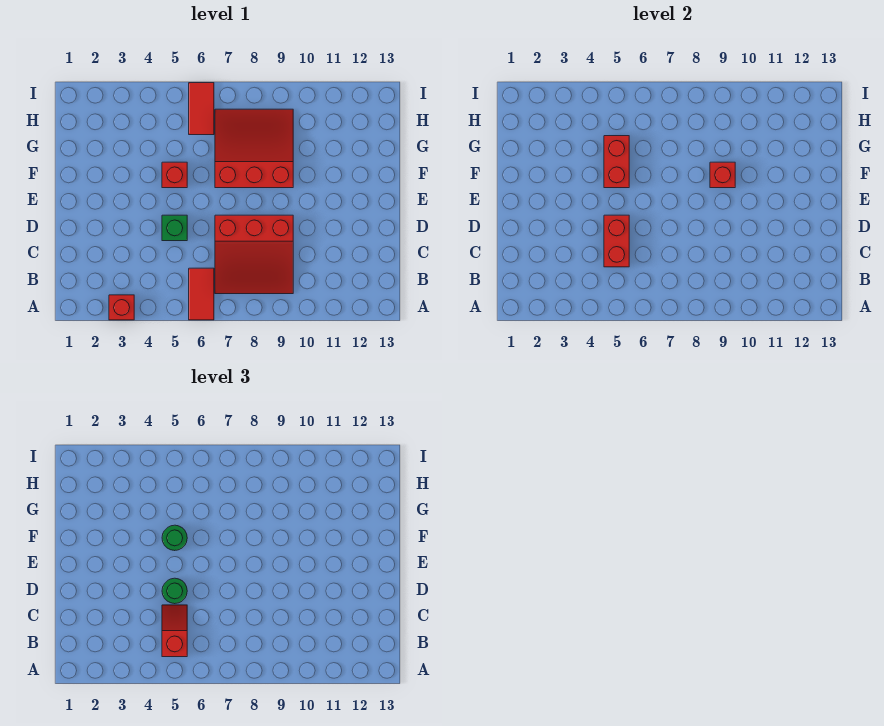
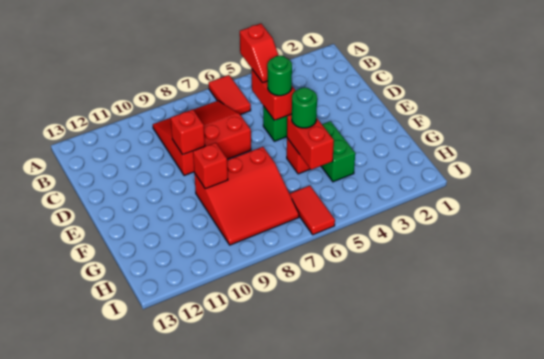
red 1x1 brick [109,295,134,320] -> red 1x1 brick moved to [171,109,205,154]
none -> green 1x2 brick [321,121,355,182]

